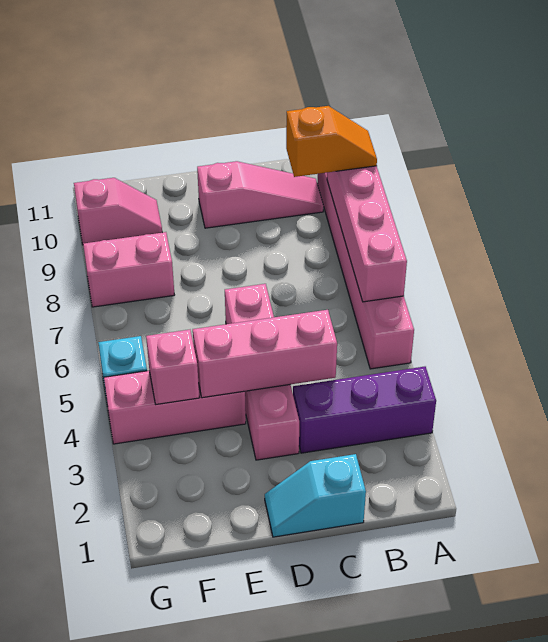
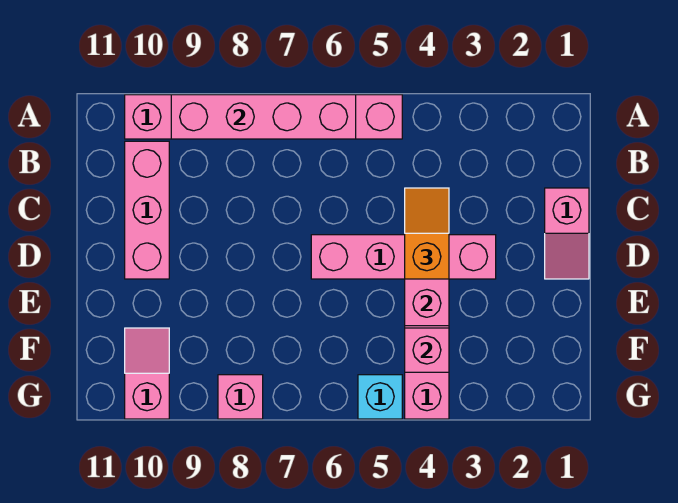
purple 1x3 brick [293,367,436,453] -> none
orange 1x2 slope [286,106,377,177] -> orange 1x2 slope moved to [405,188,449,279]
pink 1x3 slope [197,161,324,228] -> pink 1x3 brick [125,141,169,279]
cyan 1x2 slope [265,454,366,537] -> pink 1x2 slope [545,188,589,279]
pink 1x2 brick [83,232,174,307] -> pink 1x1 brick [218,375,263,419]

